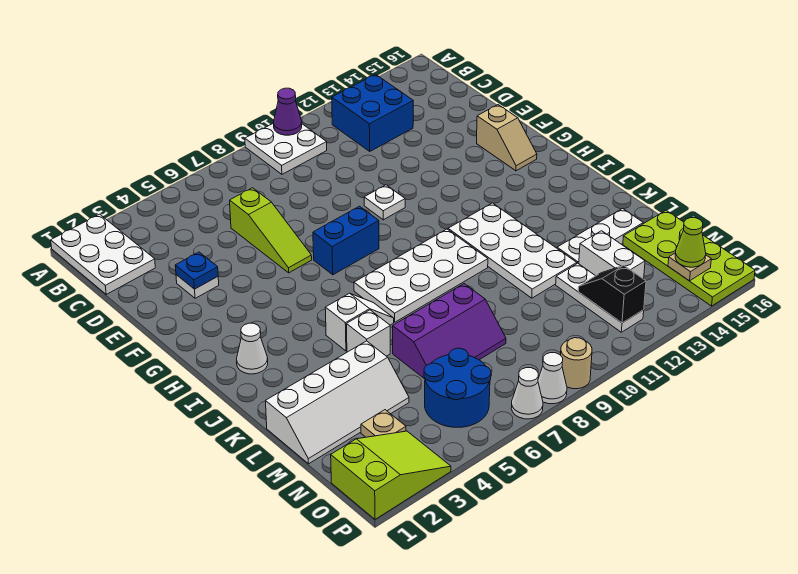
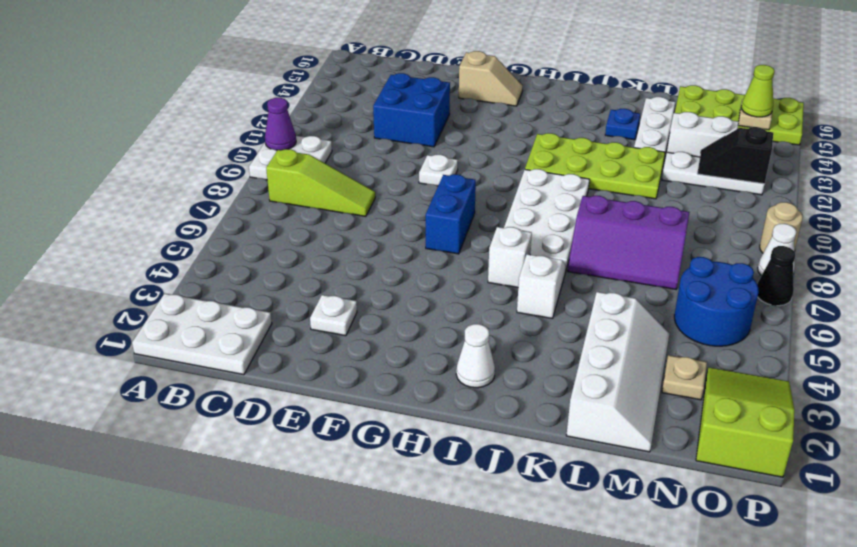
blue 2x2 brick [332,74,413,151] -> blue 2x2 brick moved to [373,73,450,147]
lime 1x3 slope [230,188,312,273] -> lime 1x3 slope moved to [266,149,375,216]
blue 1x1 plate [175,252,218,289] -> blue 1x1 plate moved to [605,109,640,140]
white 2x4 plate [448,203,577,298] -> lime 2x4 plate [525,133,665,199]
white 1x1 brick [347,310,390,356] -> white 1x1 brick moved to [488,227,532,287]
purple 2x3 slope [393,284,506,379] -> purple 2x3 slope turned to [568,196,690,289]
white 1x1 cone [511,368,543,419] -> black 1x1 cone [757,246,795,306]

